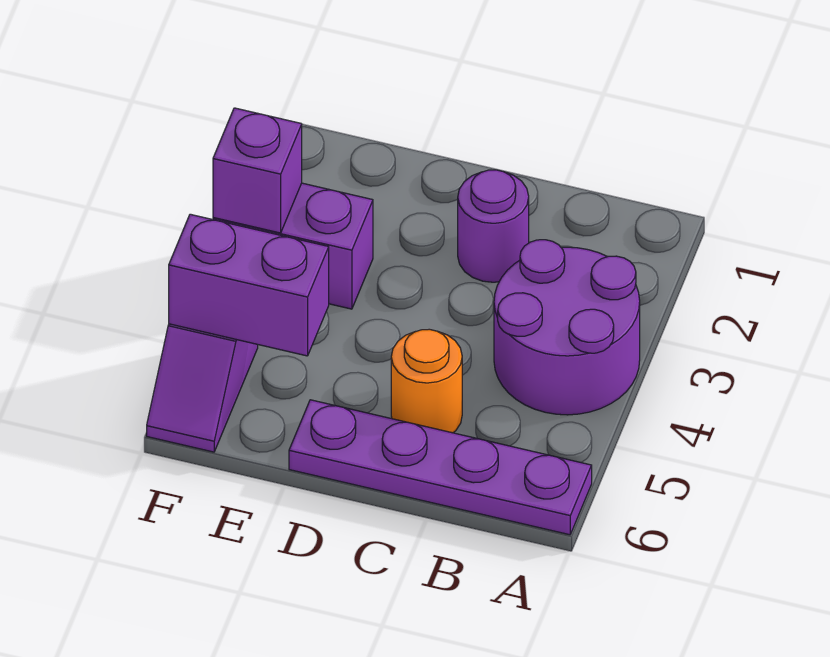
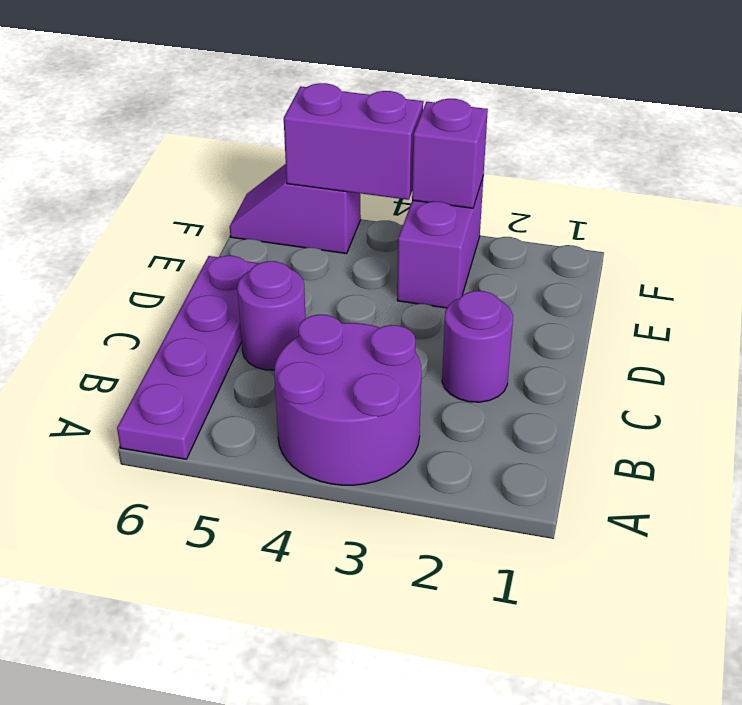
orange 1x1 round brick [391,329,462,433] -> purple 1x1 round brick [237,261,306,370]
purple 1x2 brick [169,214,329,356] -> purple 1x2 brick turned to [284,83,423,200]

